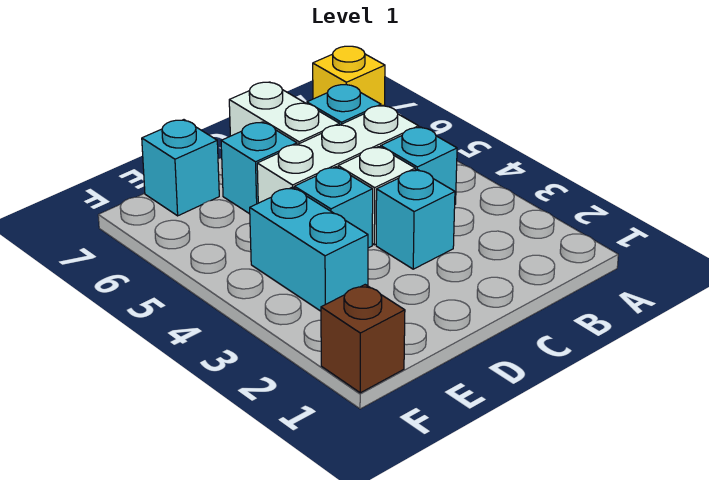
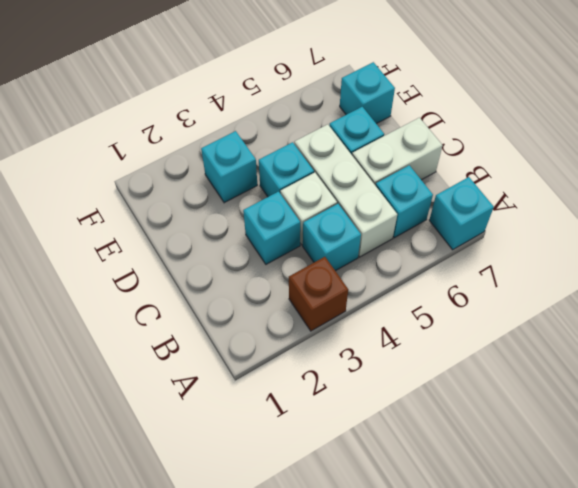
yellow 1x1 brick [313,46,385,106] -> cyan 1x1 brick [429,177,494,250]
cyan 1x2 brick [250,187,368,311] -> cyan 1x1 brick [201,131,257,203]
brown 1x1 brick [321,285,405,393] -> brown 1x1 brick moved to [289,257,348,331]

